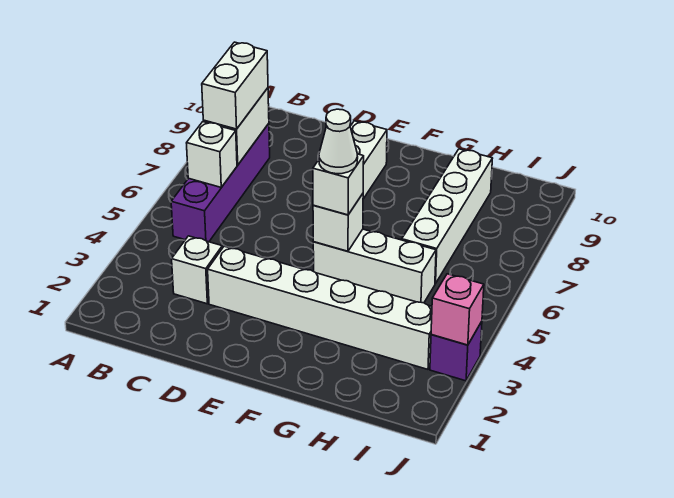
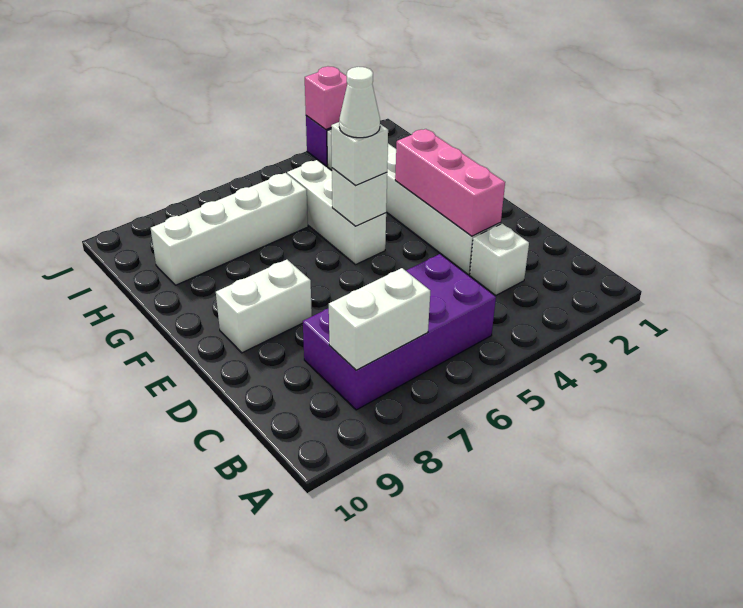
purple 1x4 brick [171,124,270,242] -> purple 2x4 brick [303,254,496,410]
white 1x1 brick [187,122,237,187] -> none
white 1x2 brick [202,42,268,129] -> none
none -> pink 1x3 brick [395,129,505,236]

